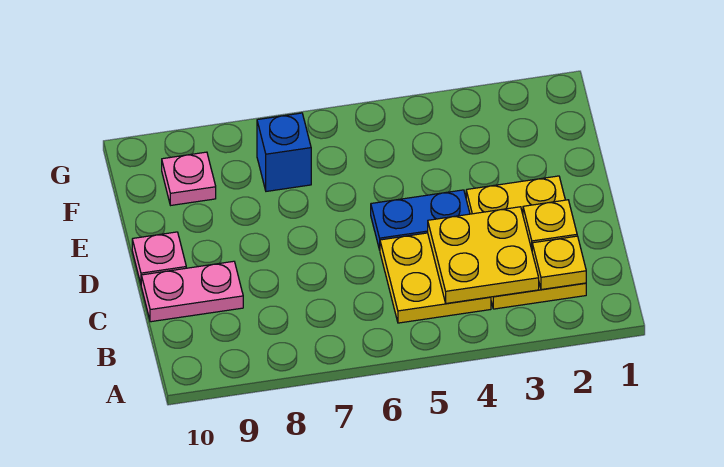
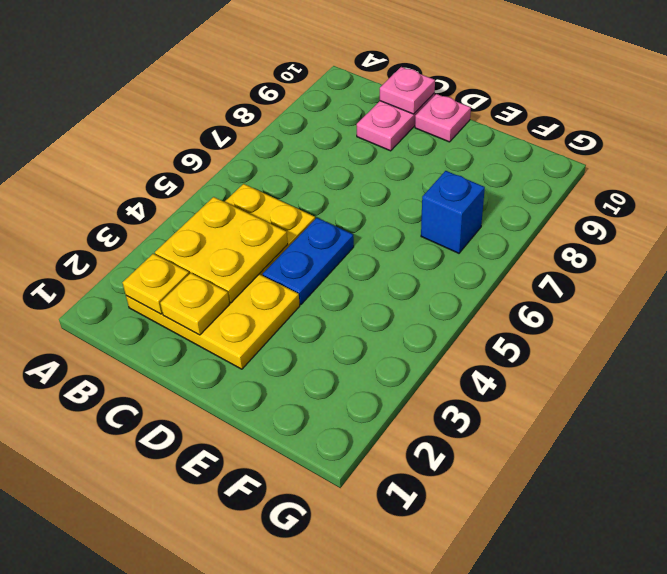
pink 1x1 plate [162,152,216,205] -> pink 1x1 plate moved to [380,67,435,114]

